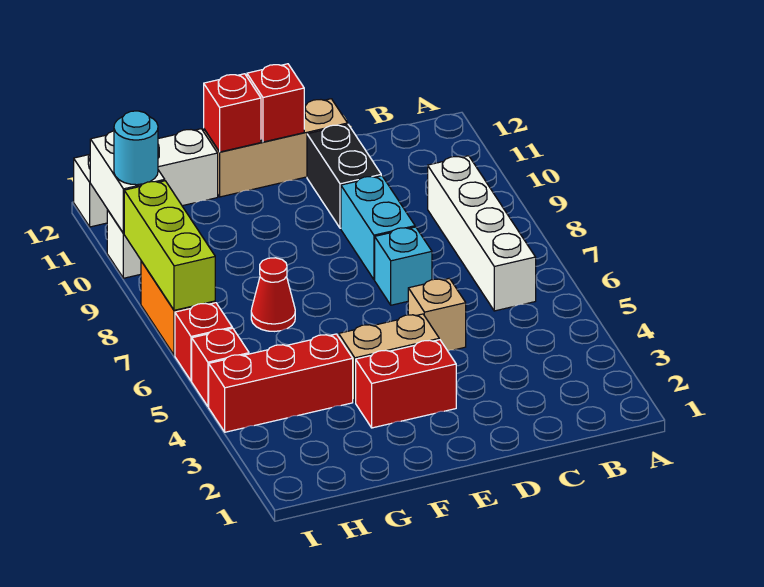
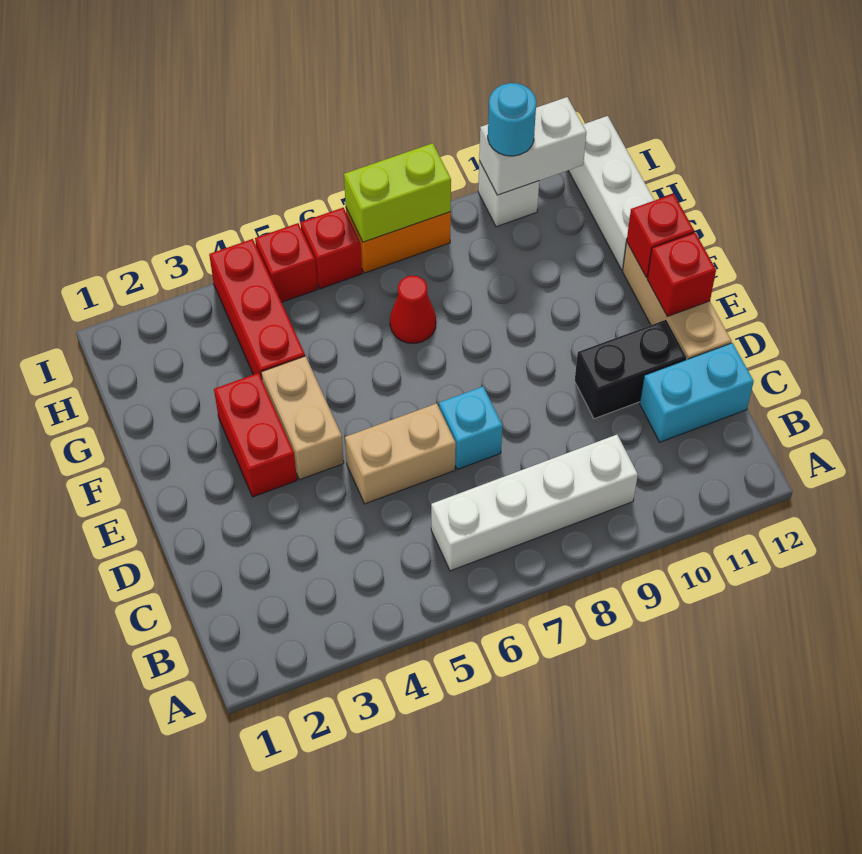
tan 1x1 brick [408,278,466,351] -> tan 1x2 brick [345,403,456,504]
cyan 1x2 brick [341,176,415,280] -> cyan 1x2 brick moved to [640,343,754,442]
lime 1x3 brick [124,181,215,310] -> lime 1x2 brick [344,143,451,242]

